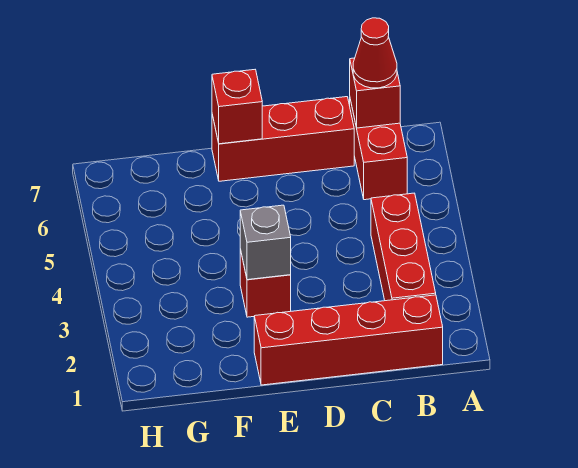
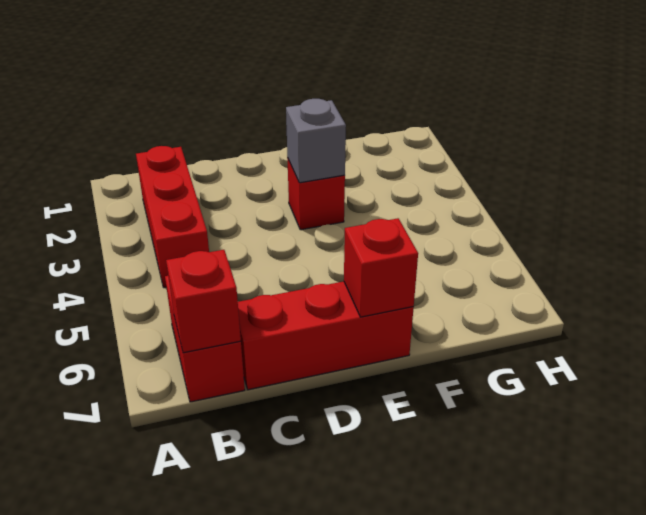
red 1x4 brick [254,295,443,385] -> none
red 1x1 cone [353,18,397,88] -> none

